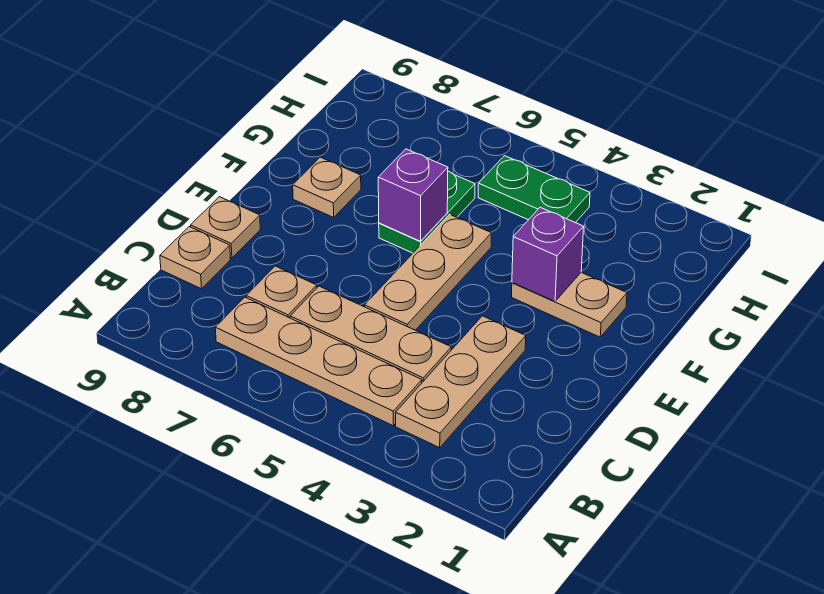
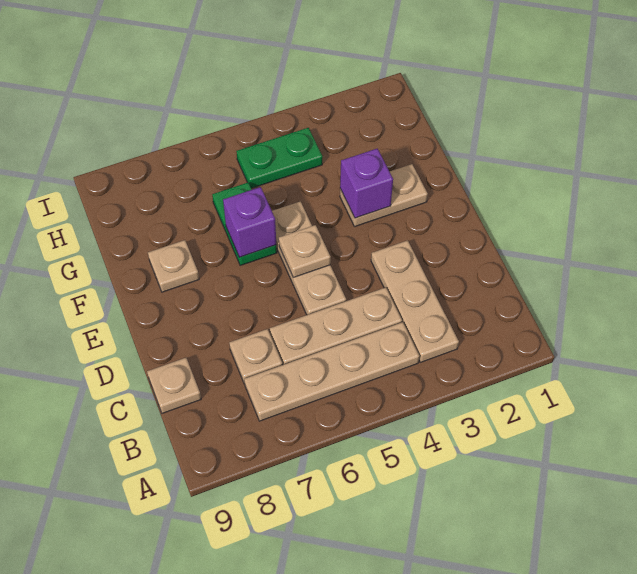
tan 1x1 plate [191,197,260,258] -> tan 1x1 plate moved to [279,225,331,278]

